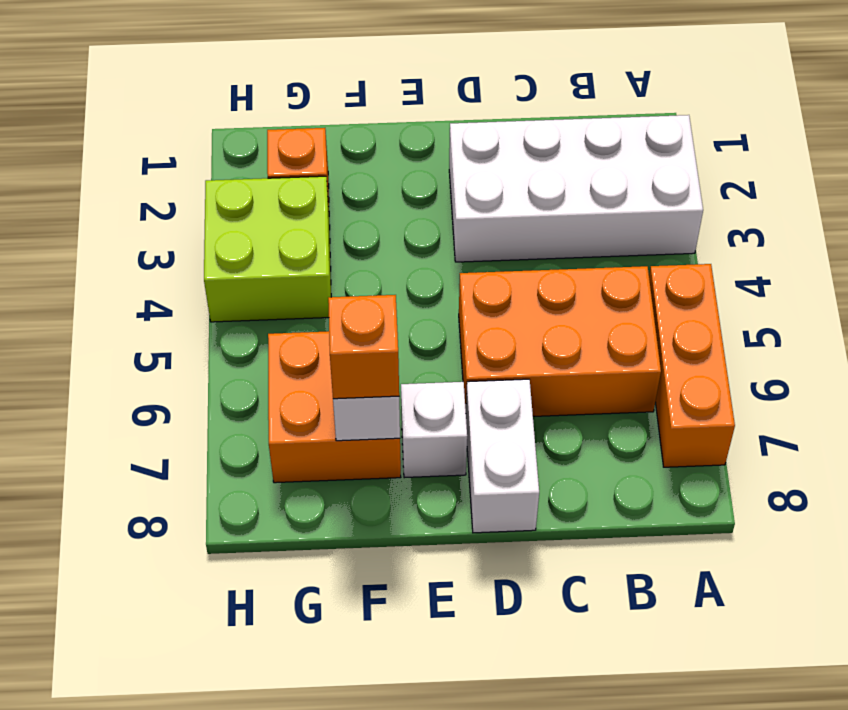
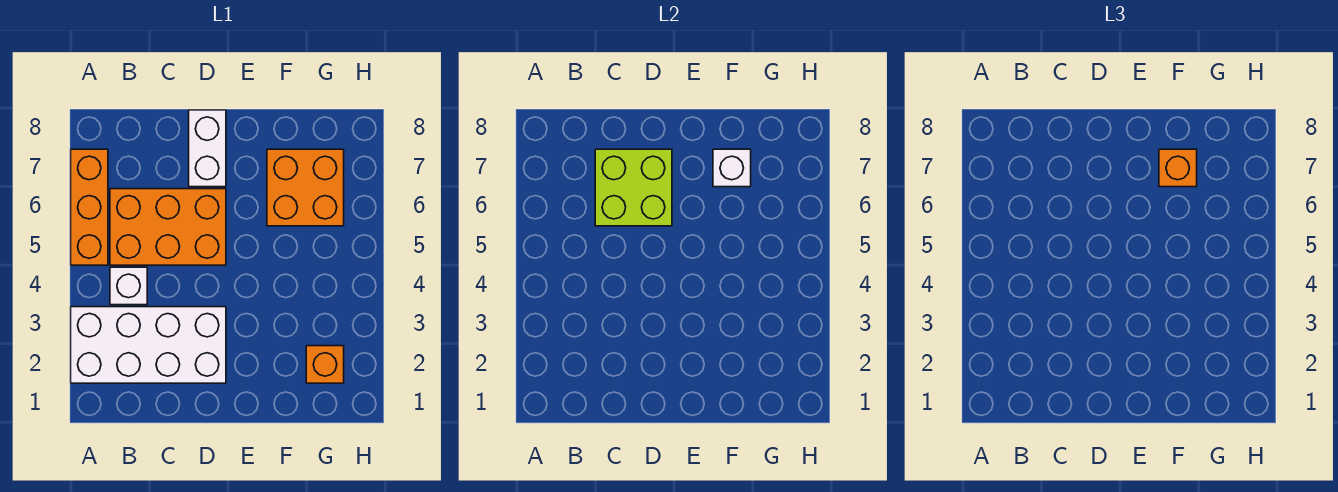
white 1x1 brick [401,382,467,478] -> white 1x1 brick moved to [110,267,147,305]
lime 2x2 brick [204,176,331,322] -> lime 2x2 brick moved to [595,149,672,226]

